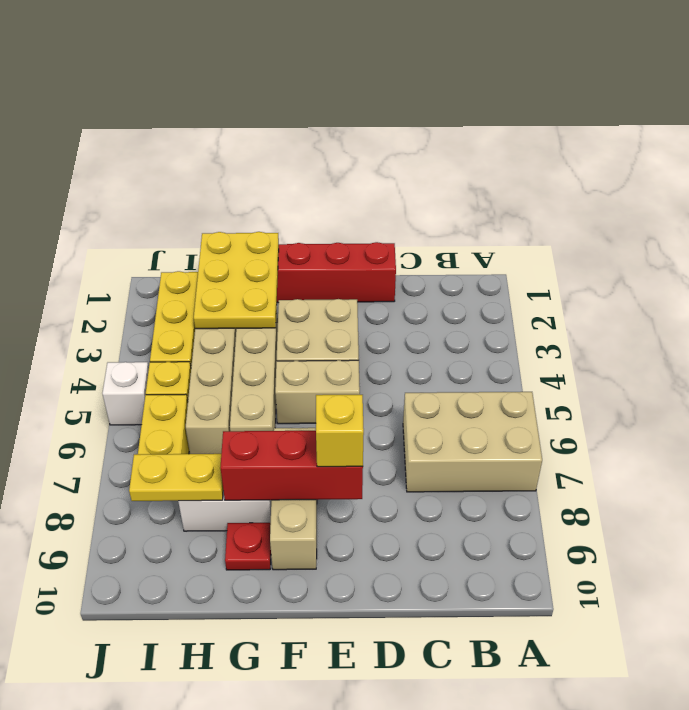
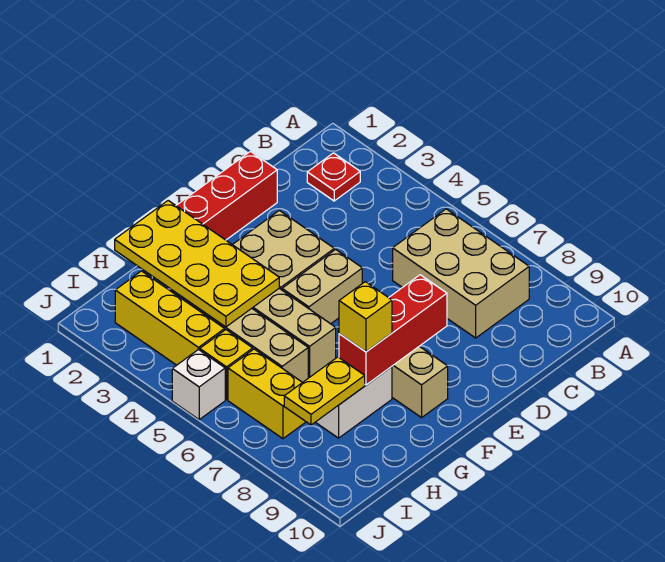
tan 2x3 brick [403,392,542,492] -> tan 2x3 brick turned to [393,209,529,338]
yellow 1x1 brick [316,395,364,467] -> yellow 1x1 brick moved to [339,282,392,352]
yellow 2x3 plate [194,232,279,329] -> yellow 2x4 plate [115,201,279,327]
red 1x1 plate [225,523,271,570] -> red 1x1 plate moved to [307,153,360,201]

